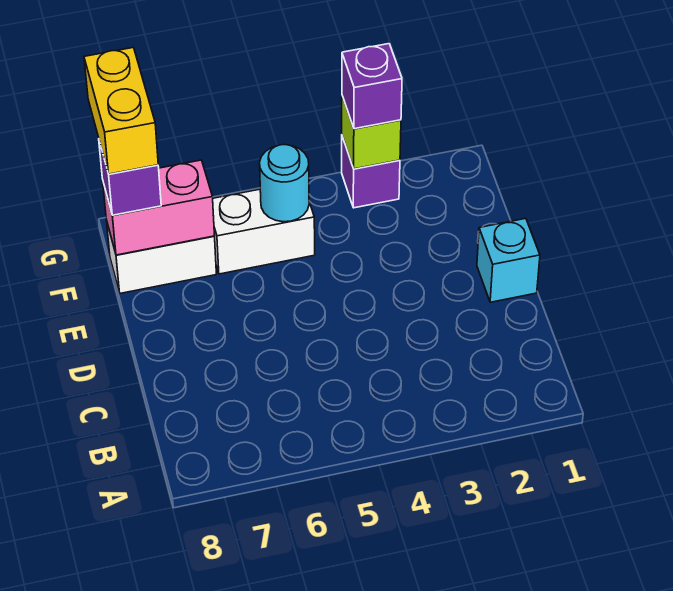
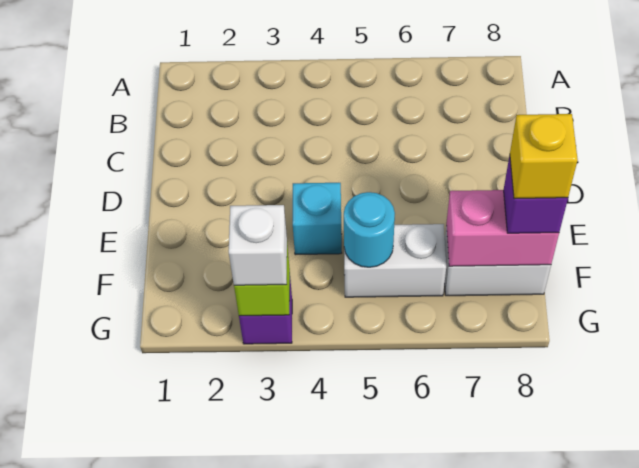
cyan 1x1 brick [477,218,540,302] -> cyan 1x1 brick moved to [293,183,342,255]
yellow 1x2 brick [84,48,158,174] -> yellow 1x1 brick [510,114,578,199]
purple 1x1 brick [342,44,402,129] -> white 1x1 brick [229,205,287,285]

